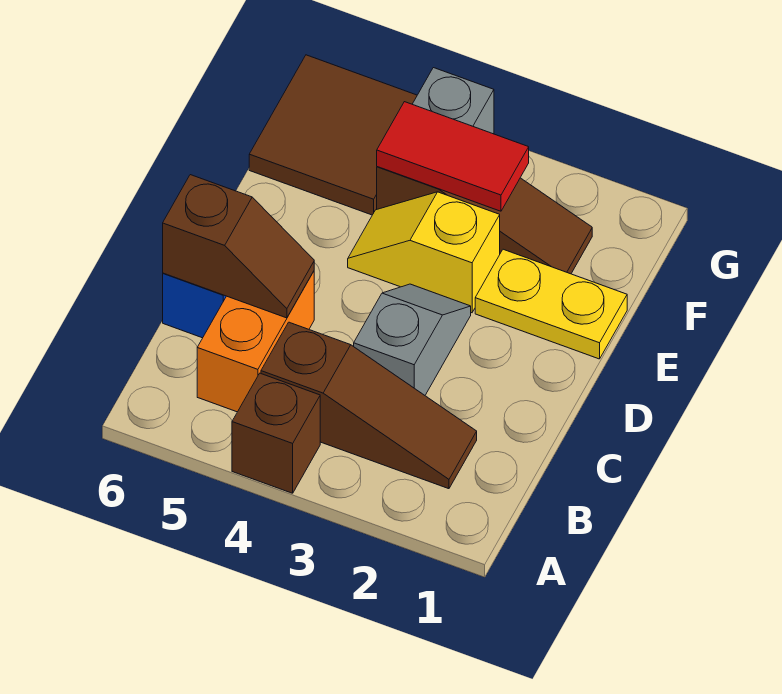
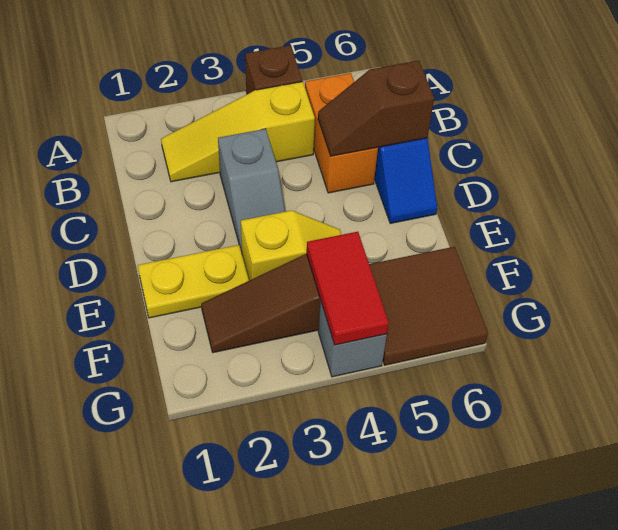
brown 1x3 slope [261,322,477,489] -> yellow 1x3 slope [161,82,315,182]
red 1x2 tile [377,102,529,211] -> red 1x2 tile turned to [307,232,389,345]

